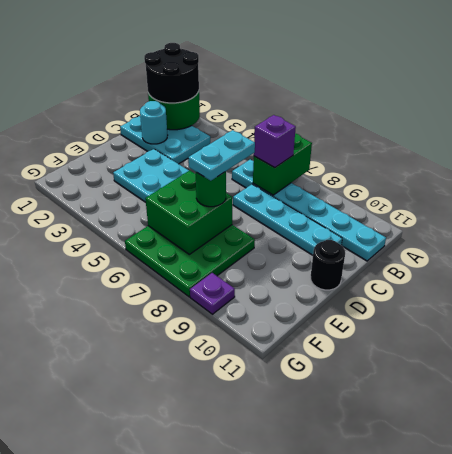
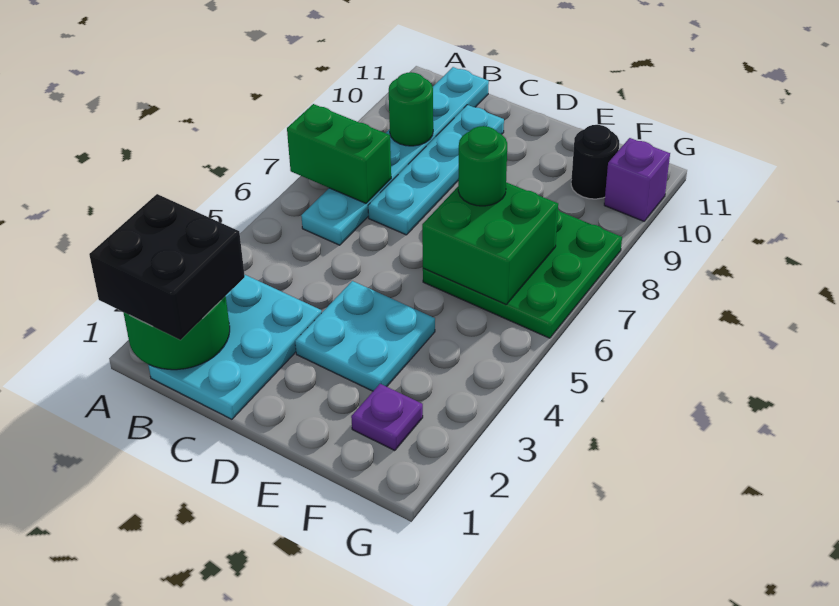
black 2x2 round brick [144,43,199,103] -> black 2x2 brick [89,194,245,340]
purple 1x1 brick [254,115,296,168] -> purple 1x1 brick moved to [604,138,670,221]
none -> green 1x1 round brick [389,72,433,146]
cyan 1x1 round brick [140,101,168,144] -> none
cyan 1x2 plate [188,130,255,181] -> none
black 1x1 round brick [310,240,345,290] -> black 1x1 round brick moved to [571,125,619,199]
purple 1x1 plate [190,273,235,314] -> purple 1x1 plate moved to [351,384,423,451]

